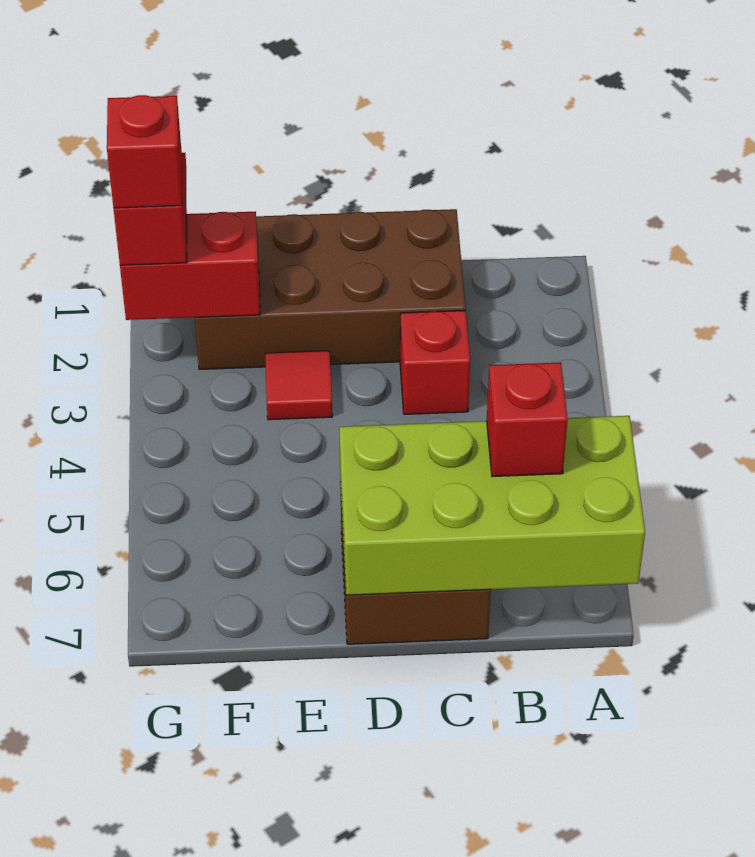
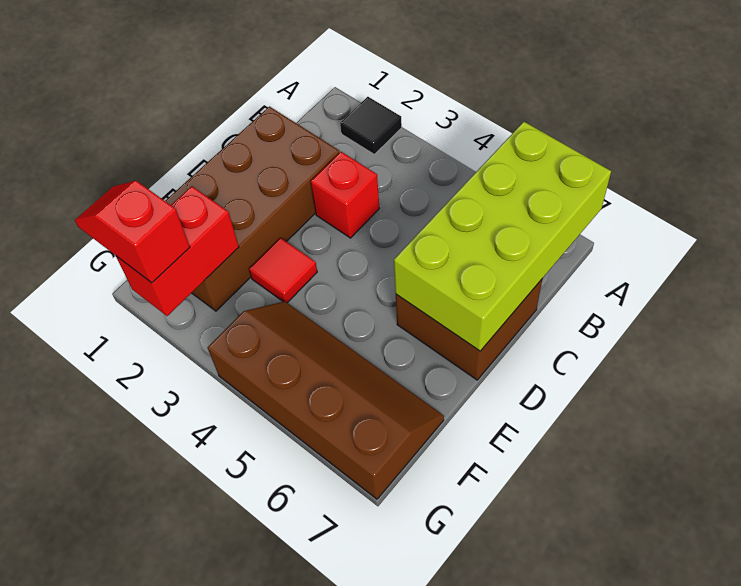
none -> black 1x1 tile [340,97,402,154]
red 1x1 brick [487,362,568,477] -> none
none -> brown 2x4 slope [207,301,444,499]
red 1x1 brick [107,95,182,208] -> none

